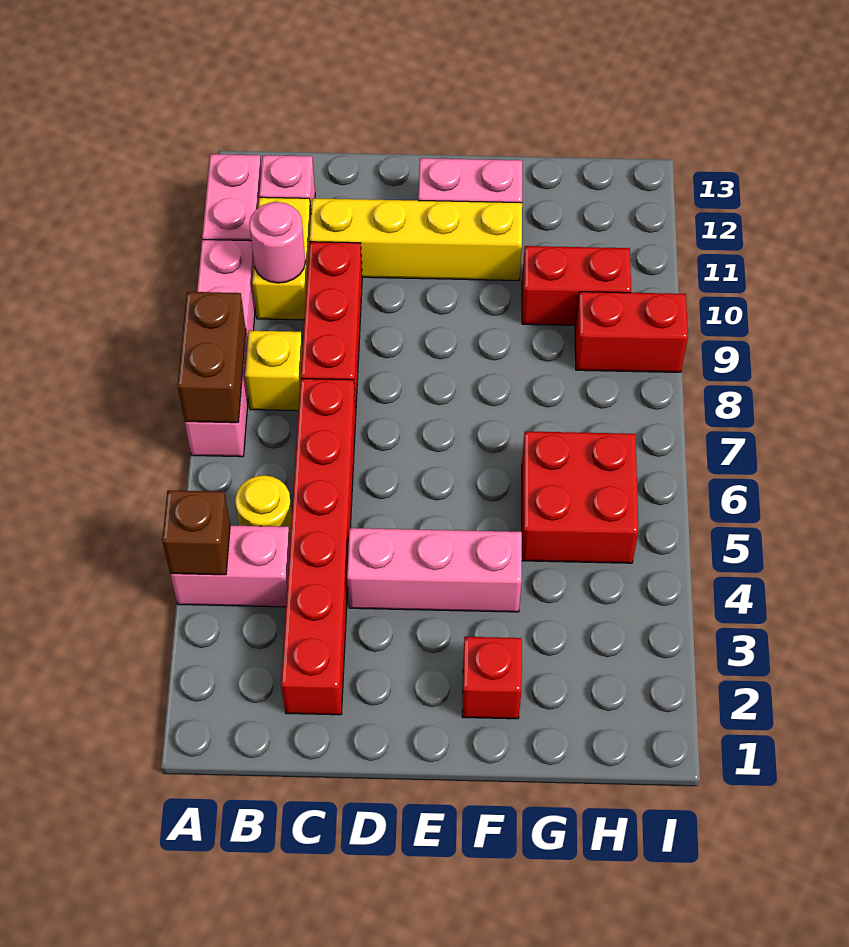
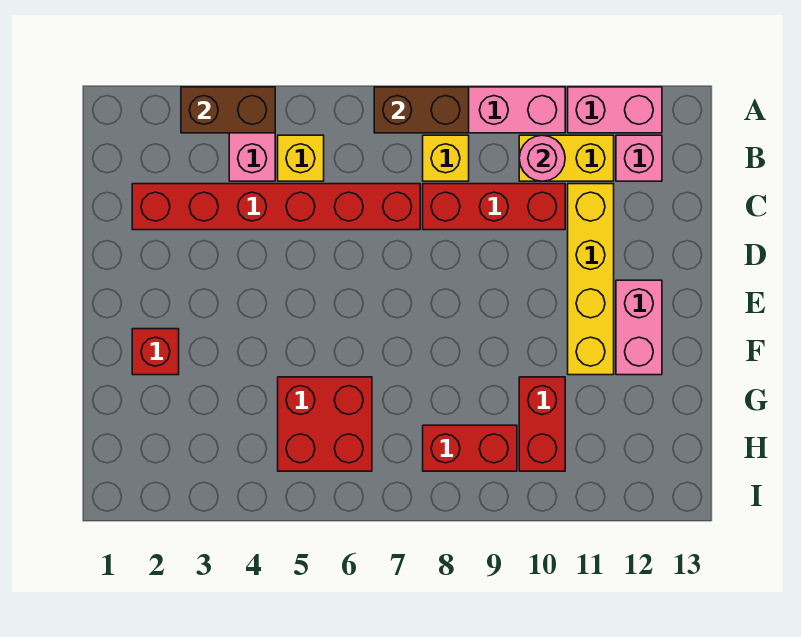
brown 1x1 brick [162,490,230,575] -> brown 1x2 brick [181,87,275,133]
yellow 1x1 round brick [235,475,292,539] -> yellow 1x1 brick [278,135,324,181]
pink 1x3 brick [347,528,522,612] -> none
red 1x2 brick [575,292,688,372] -> red 1x2 brick turned to [423,425,517,471]

